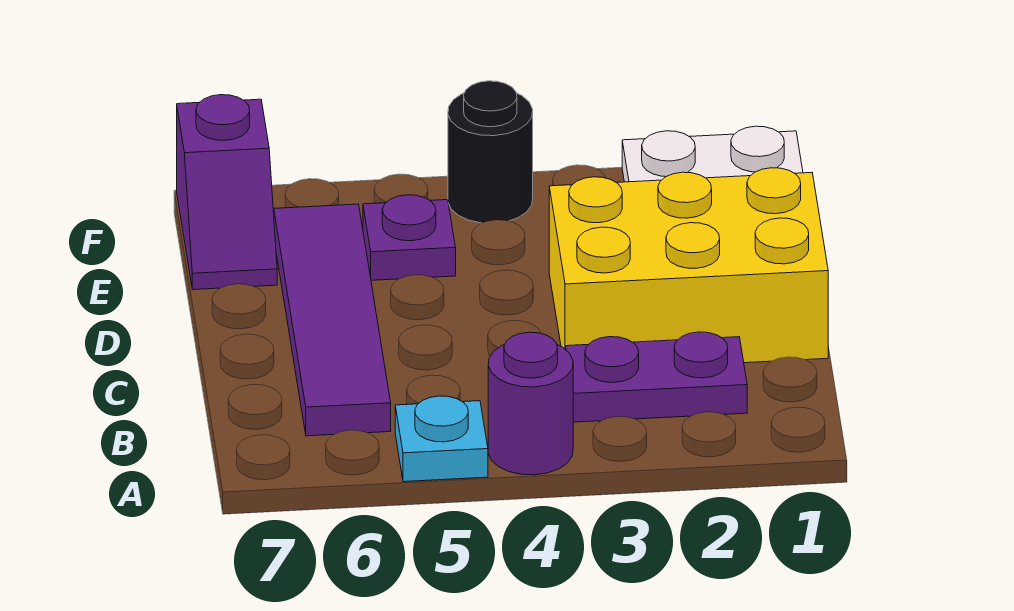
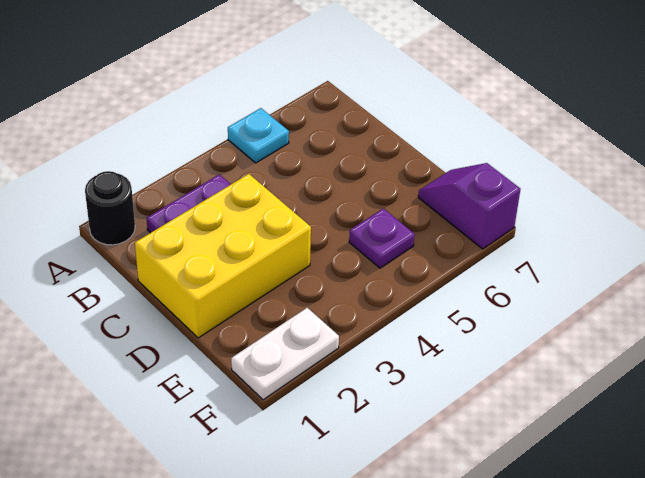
purple 1x1 round brick [488,332,573,475] -> none
purple 1x4 tile [274,204,391,436] -> none
black 1x1 round brick [448,81,533,223] -> black 1x1 round brick moved to [85,171,135,245]

